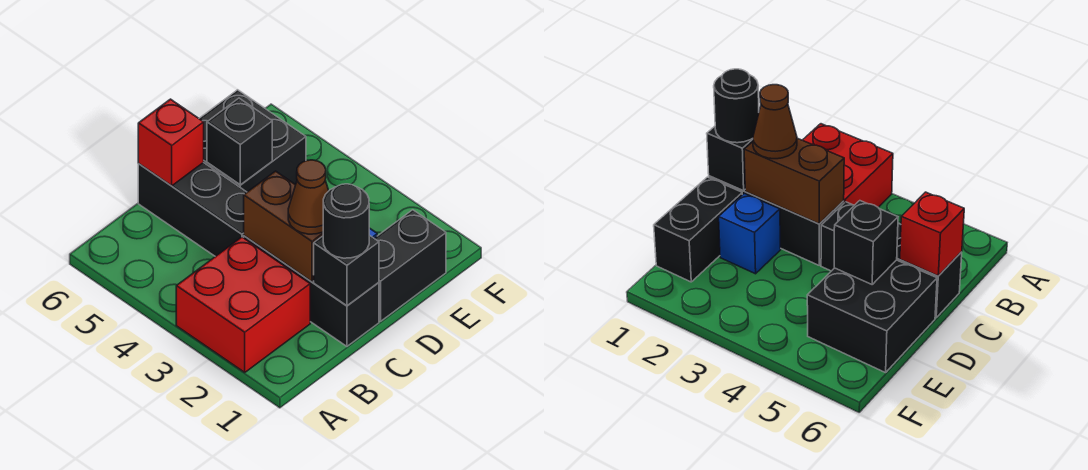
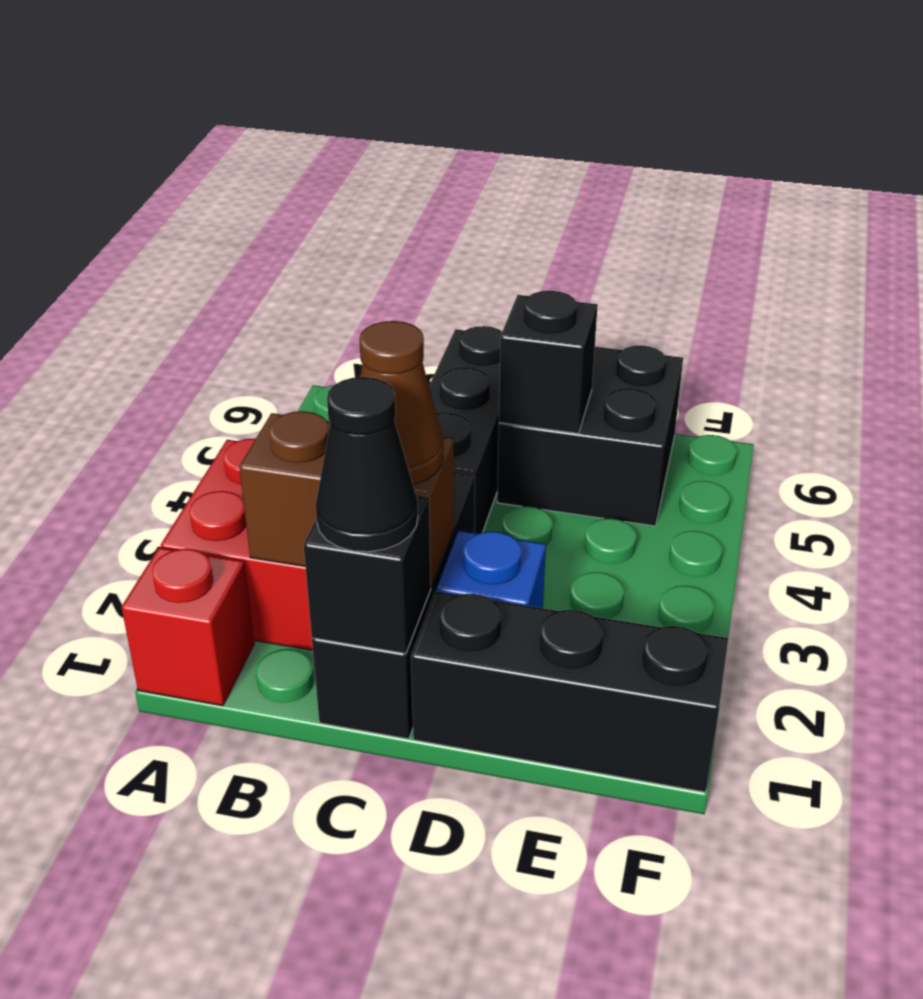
black 1x1 round brick [323,184,369,258] -> black 1x1 cone [315,377,418,552]
brown 1x2 brick [244,171,323,282] -> brown 1x2 brick turned to [239,411,454,587]
red 1x1 brick [138,99,204,186] -> red 1x1 brick moved to [121,547,255,706]
black 1x2 brick [374,210,446,321] -> black 1x3 brick [411,591,728,792]

